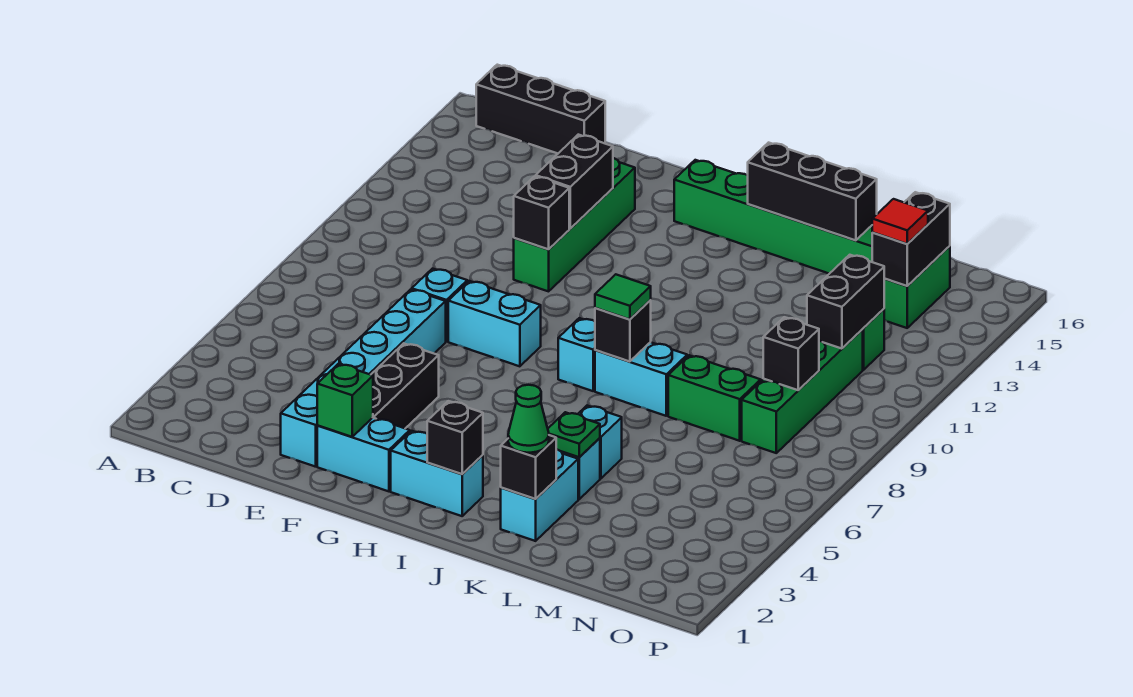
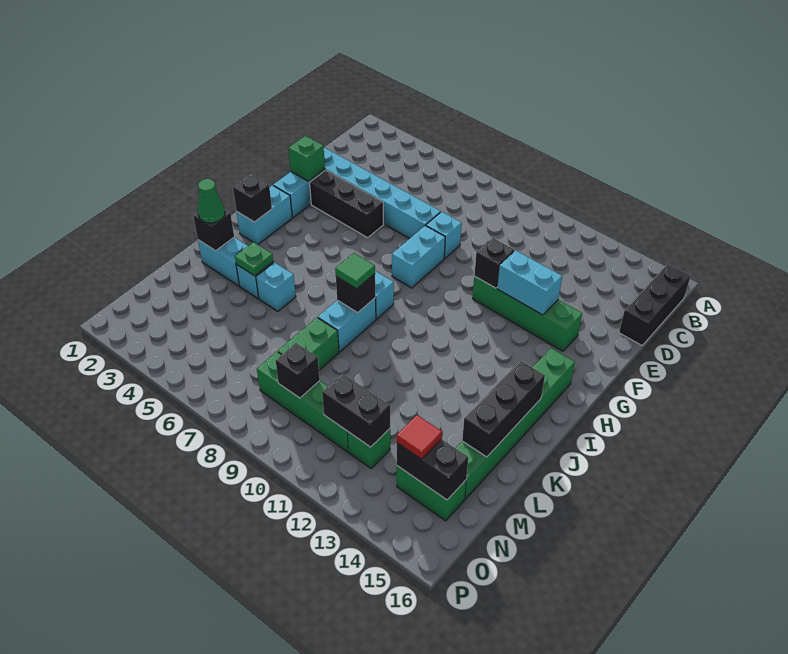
black 1x2 brick [536,135,613,229] -> cyan 1x2 brick [497,250,562,315]

